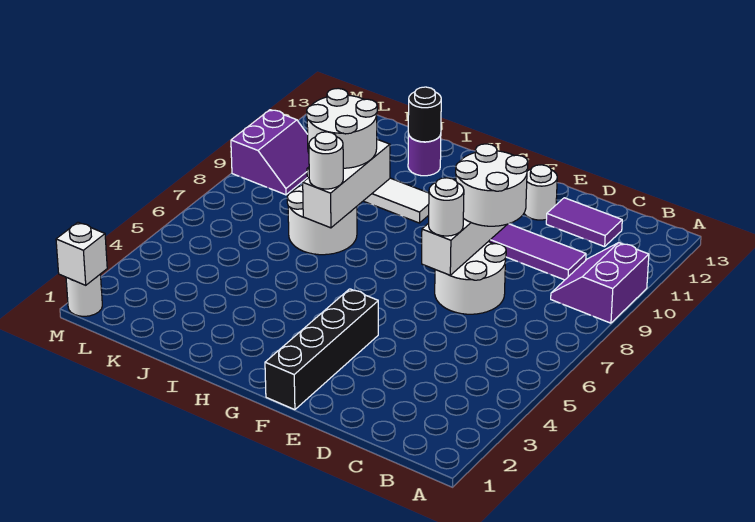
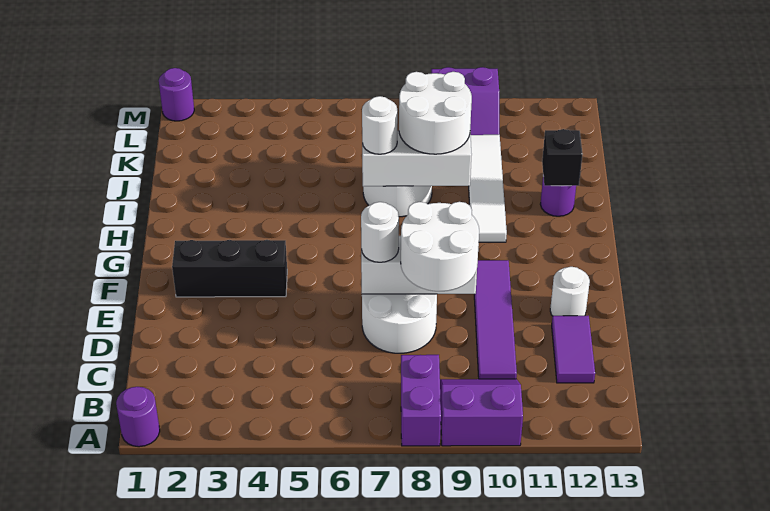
none -> purple 1x1 round brick [116,387,160,447]
none -> purple 1x2 brick [401,355,441,446]
black 1x4 brick [265,289,378,410] -> black 1x3 brick [172,240,287,297]
black 1x1 round brick [408,87,441,142] -> black 1x1 brick [542,129,583,186]
white 1x1 round brick [66,274,102,316] -> purple 1x1 round brick [159,68,194,121]
white 1x1 brick [56,222,107,285] -> none

